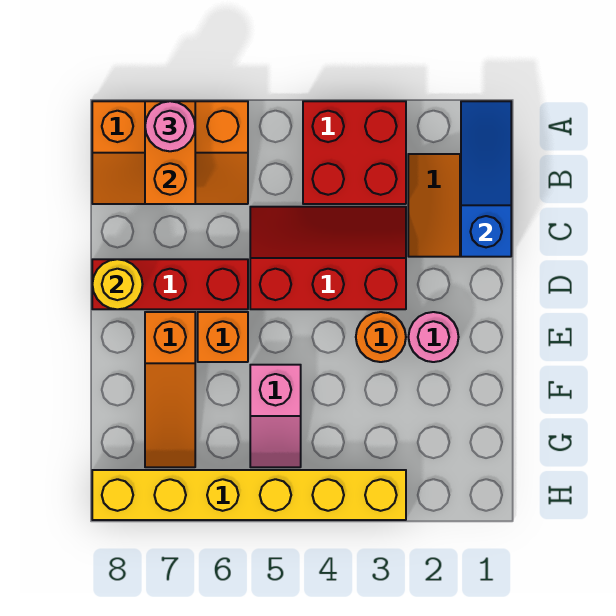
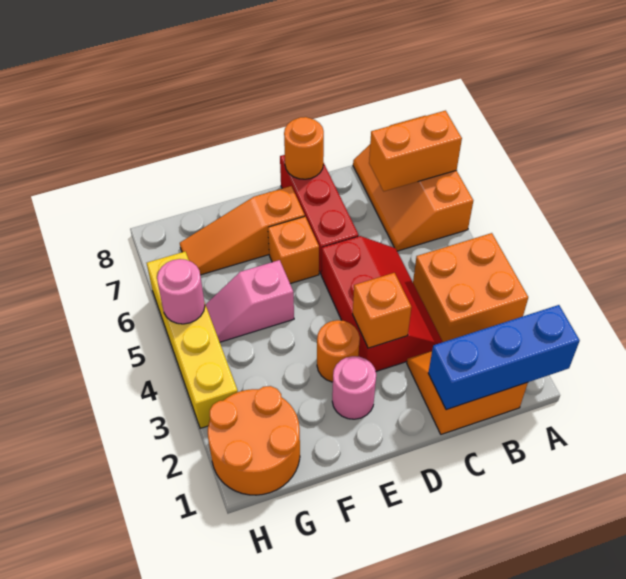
blue 1x3 slope [461,101,511,257] -> blue 1x3 brick [428,305,580,410]
red 2x2 brick [303,101,406,204] -> orange 2x2 brick [413,233,528,342]
pink 1x1 round brick [145,101,195,151] -> pink 1x1 round brick moved to [157,259,205,324]
none -> orange 1x1 brick [353,273,411,348]
yellow 1x1 round brick [92,259,143,309] -> orange 1x1 round brick [284,117,324,179]
none -> orange 2x2 round brick [208,386,300,495]
yellow 1x6 brick [92,470,406,520] -> yellow 1x4 brick [147,252,238,428]

